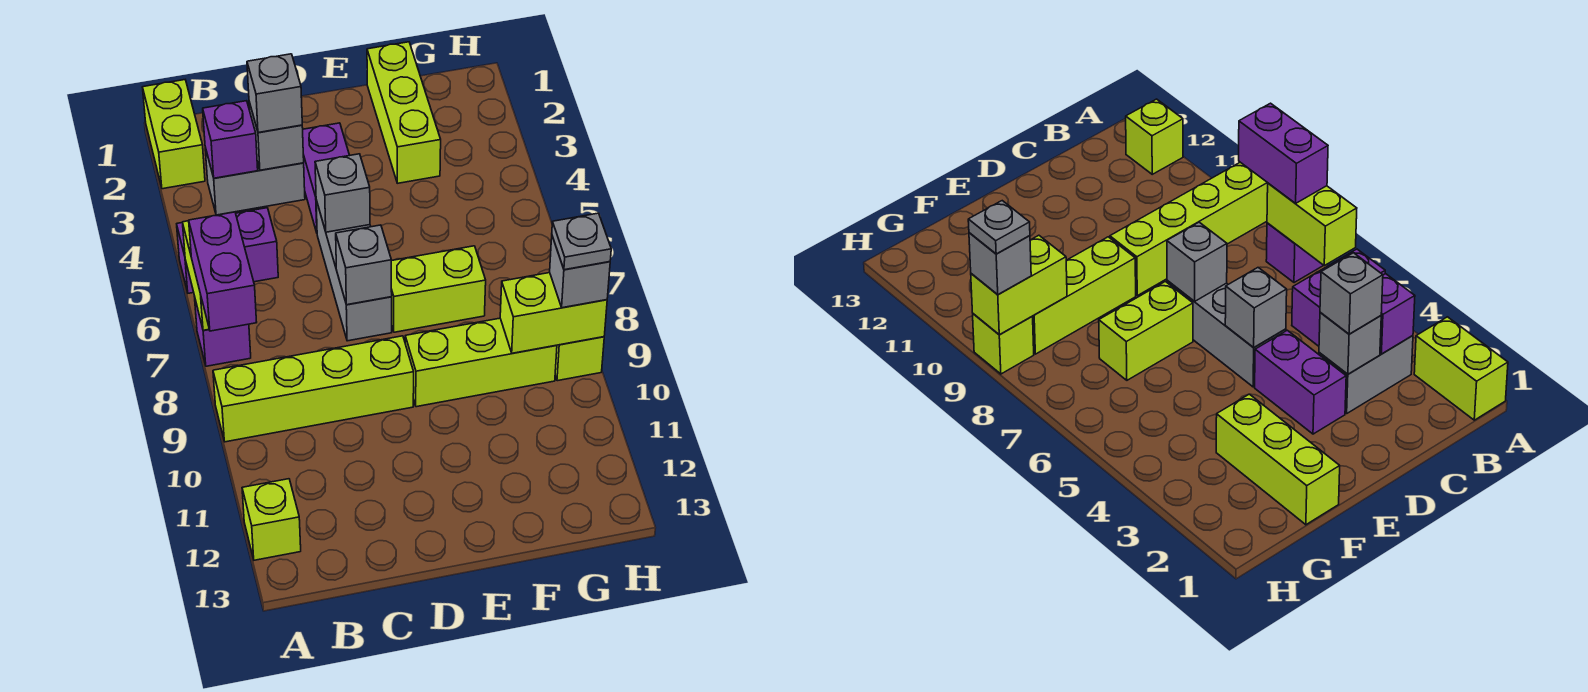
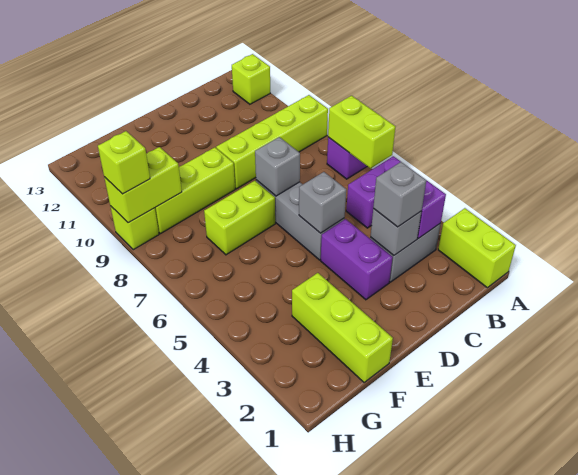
purple 1x2 brick [189,212,257,331] -> none
grey 1x1 brick [550,236,610,308] -> lime 1x1 brick [98,131,150,194]
grey 1x1 plate [552,213,611,270] -> none

